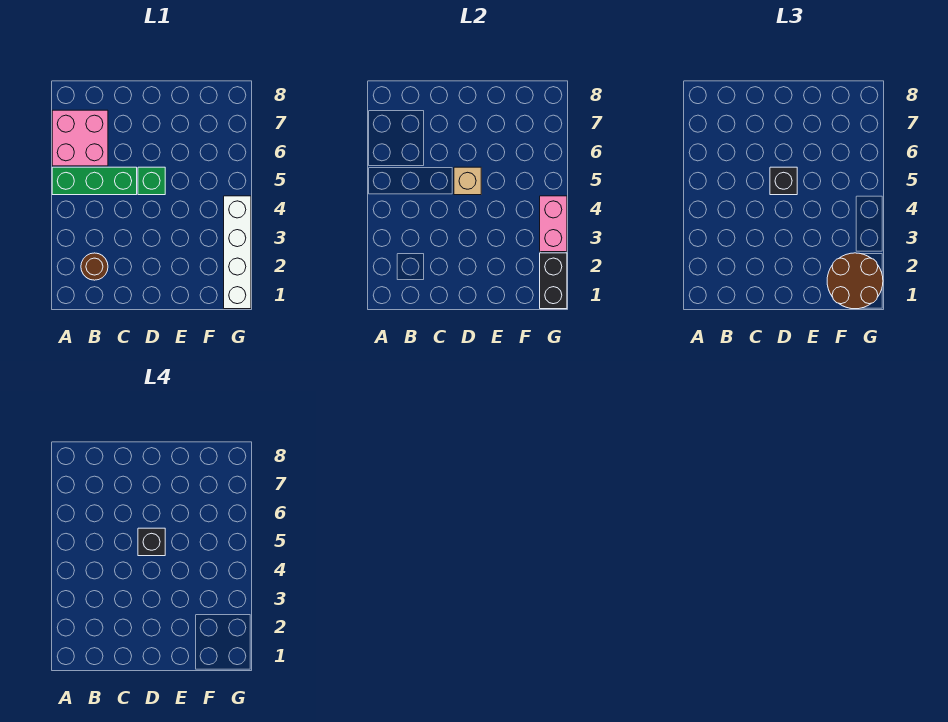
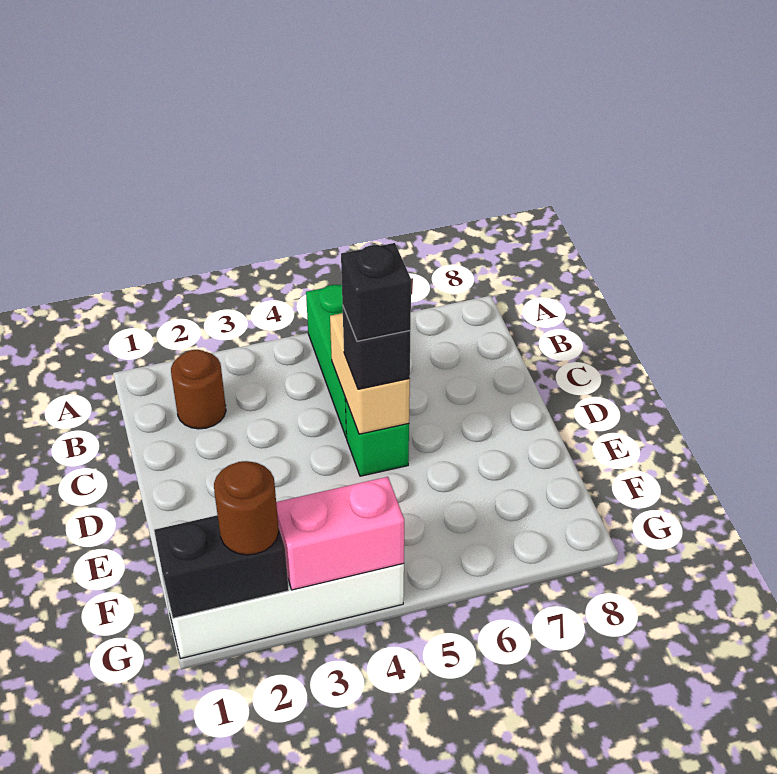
pink 2x2 brick [52,110,108,166] -> none
tan 1x1 brick [454,167,481,195] -> tan 1x2 brick [330,313,410,434]
brown 2x2 round brick [827,253,883,309] -> brown 1x1 round brick [214,461,279,555]

